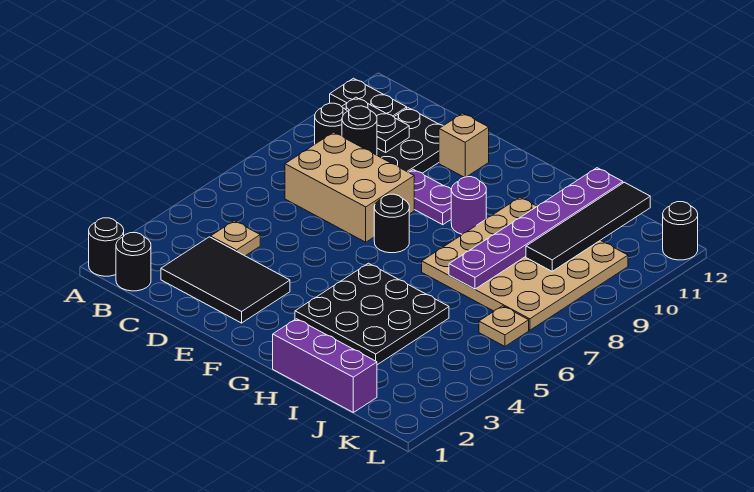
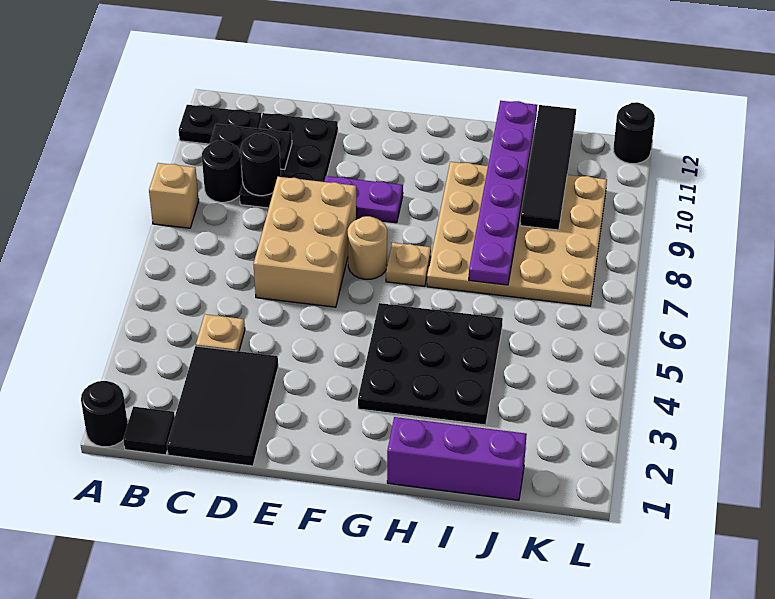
black 1x1 round brick [116,233,151,291] -> black 1x1 tile [123,407,175,455]
black 2x3 tile [161,237,290,323] -> black 2x3 tile turned to [167,346,278,466]
tan 2x3 brick [285,132,414,242] -> tan 2x3 brick turned to [254,177,357,307]
tan 1x1 brick [439,113,489,177] -> tan 1x1 brick moved to [149,163,199,228]
black 1x1 round brick [374,194,409,253] -> tan 1x1 round brick [348,216,387,279]
purple 1x1 round brick [451,177,486,234] -> none
tan 1x1 plate [479,306,529,346] -> tan 1x1 plate moved to [386,243,431,286]

